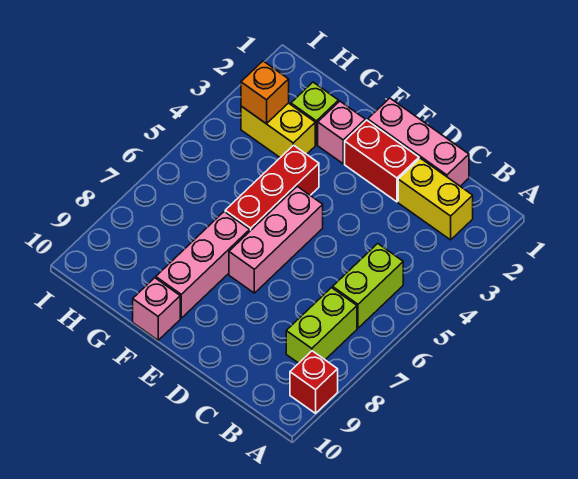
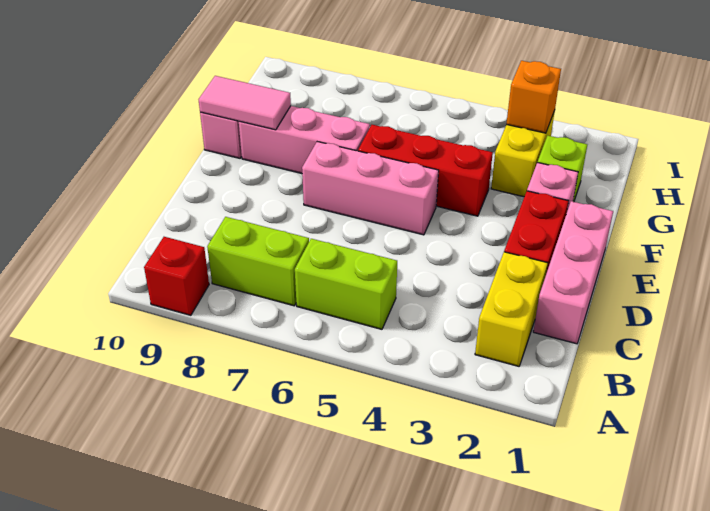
none -> pink 1x2 tile [199,76,291,130]

